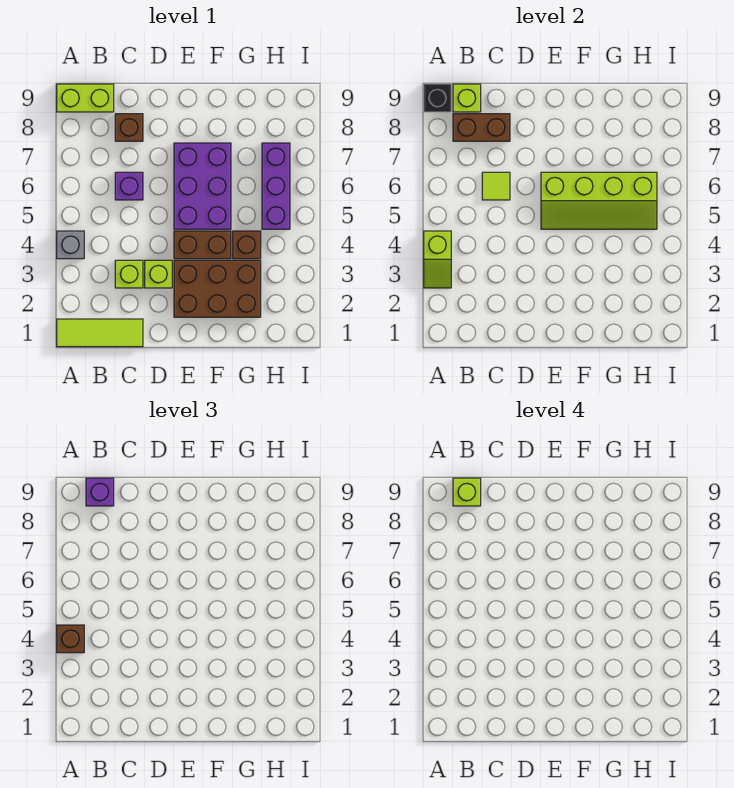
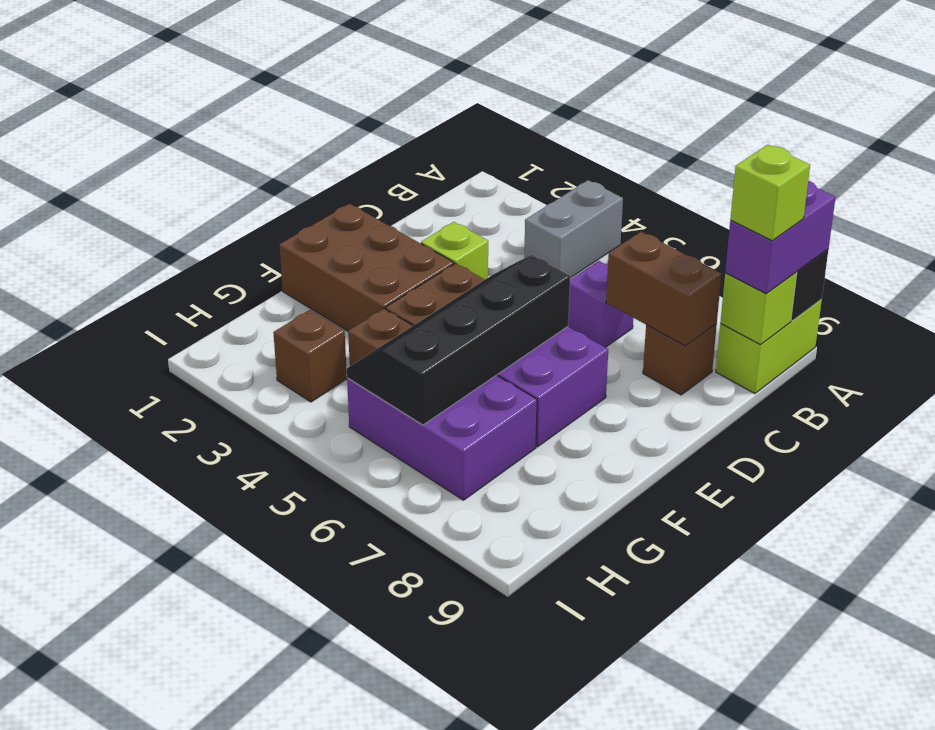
lime 1x3 tile [57,319,143,347] -> none
lime 1x2 slope [424,231,451,288] -> none
grey 1x1 brick [57,231,84,259] -> grey 1x2 brick [524,180,623,278]
brown 1x1 brick [57,625,84,653] -> brown 1x1 brick moved to [273,310,347,402]
brown 1x2 brick [453,114,510,141] -> brown 1x2 brick turned to [606,232,721,346]
purple 1x1 brick [86,478,114,506] -> purple 1x2 brick [725,181,836,294]
lime 1x1 brick [115,260,143,288] -> none
lime 1x1 tile [482,172,510,200] -> none
brown 2x3 brick [174,260,261,317] -> brown 2x3 brick turned to [279,204,454,331]
lime 2x4 slope [541,172,657,229] -> black 2x4 slope [347,255,570,425]
purple 1x3 brick [262,143,290,229] -> purple 2x3 brick [347,375,537,500]

